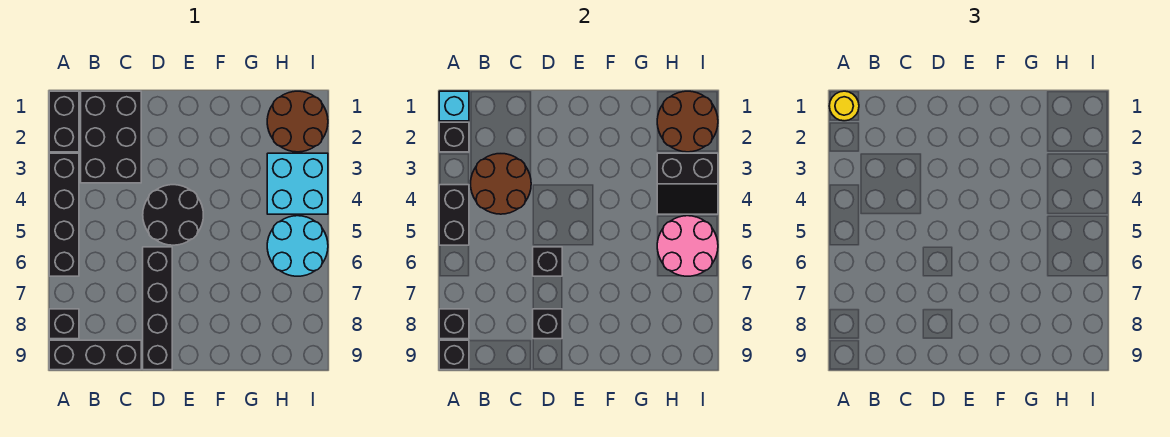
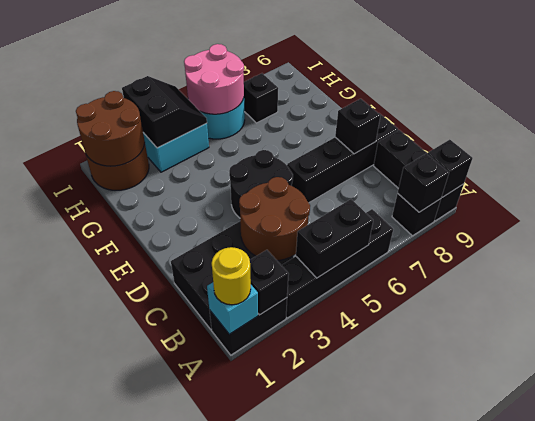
black 1x1 brick [533,247,562,276] -> black 1x1 brick moved to [244,73,278,123]

